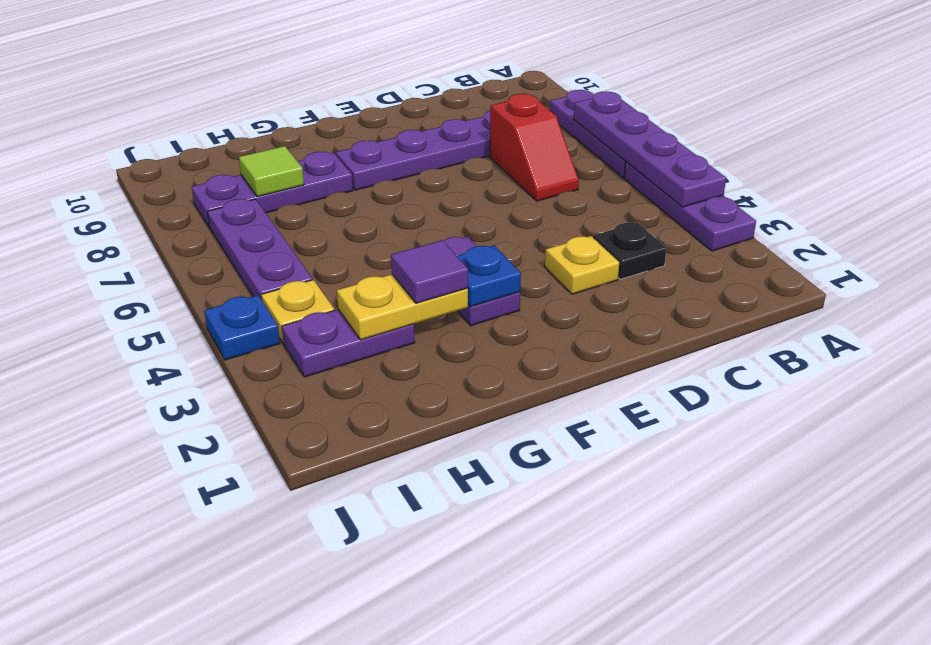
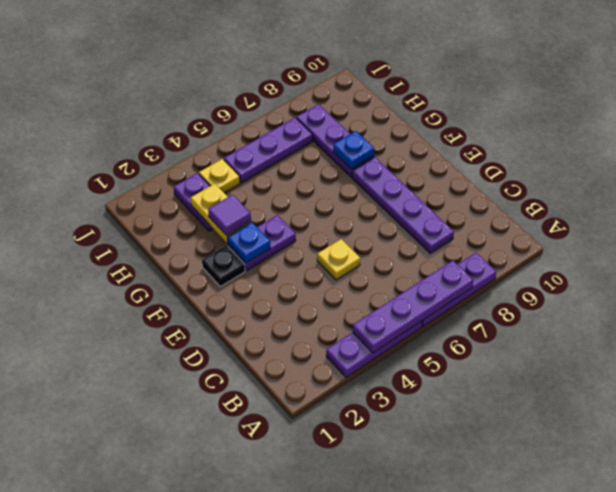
black 1x1 plate [593,223,667,279] -> black 1x1 plate moved to [202,245,245,287]
red 1x2 slope [490,94,579,201] -> none
yellow 1x1 plate [545,236,619,294] -> yellow 1x1 plate moved to [317,239,360,280]
lime 1x1 tile [239,146,304,197] -> none
blue 1x1 plate [204,295,280,360] -> blue 1x1 plate moved to [333,131,374,169]

